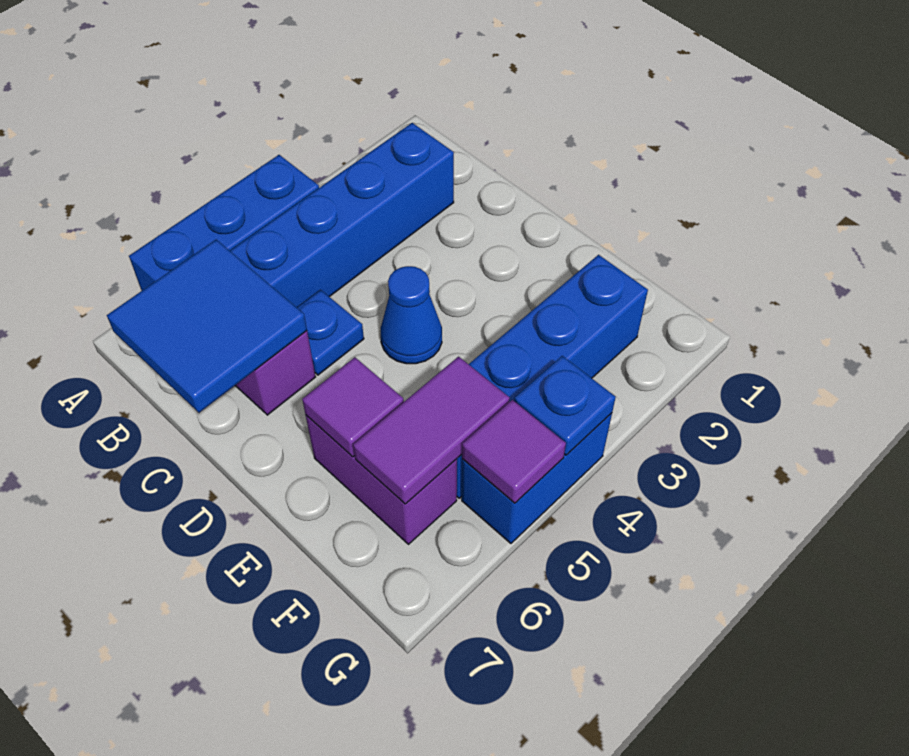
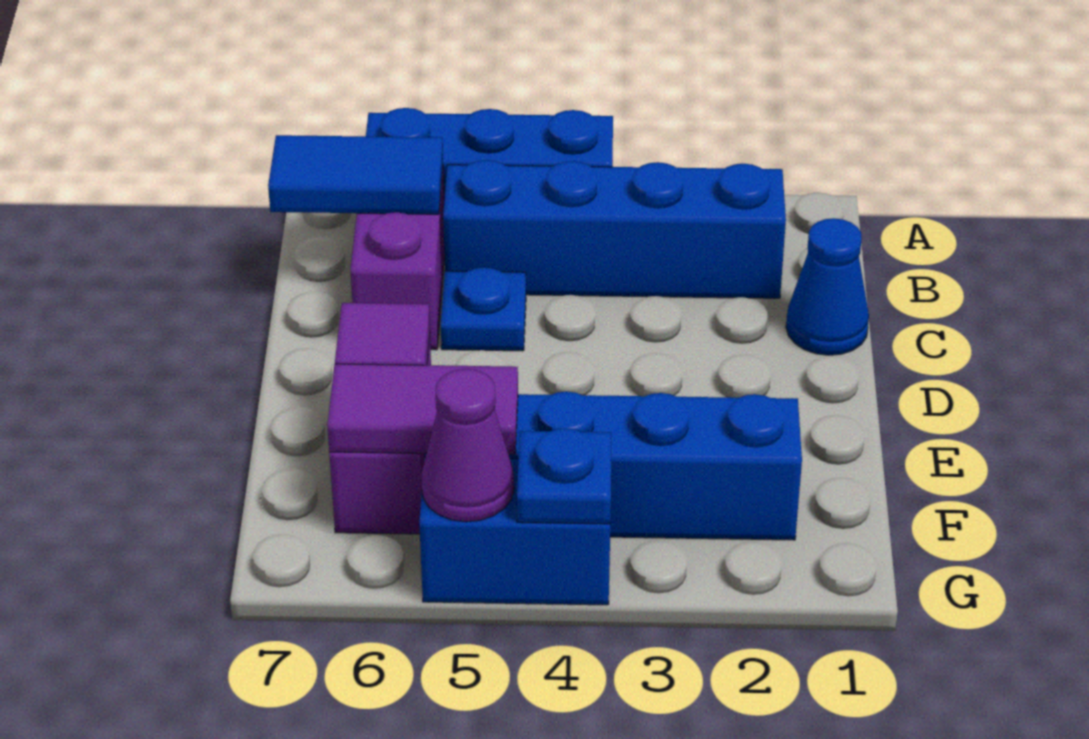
blue 2x2 tile [107,240,307,413] -> blue 1x2 tile [268,135,443,214]
blue 1x1 cone [381,266,442,364] -> blue 1x1 cone moved to [786,218,869,355]
purple 1x1 tile [462,400,566,503] -> purple 1x1 cone [421,369,514,522]

